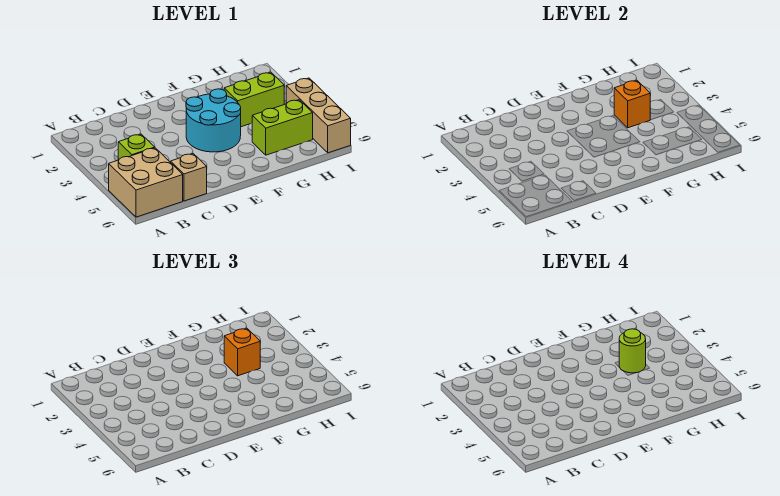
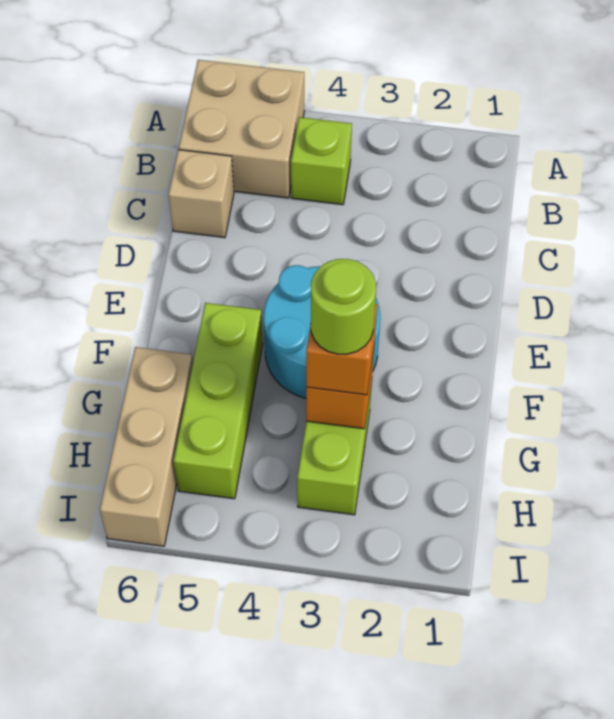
lime 1x2 brick [252,100,313,155] -> lime 1x3 brick [174,303,263,499]
tan 1x3 brick [286,78,351,153] -> tan 1x3 brick turned to [100,347,193,546]

